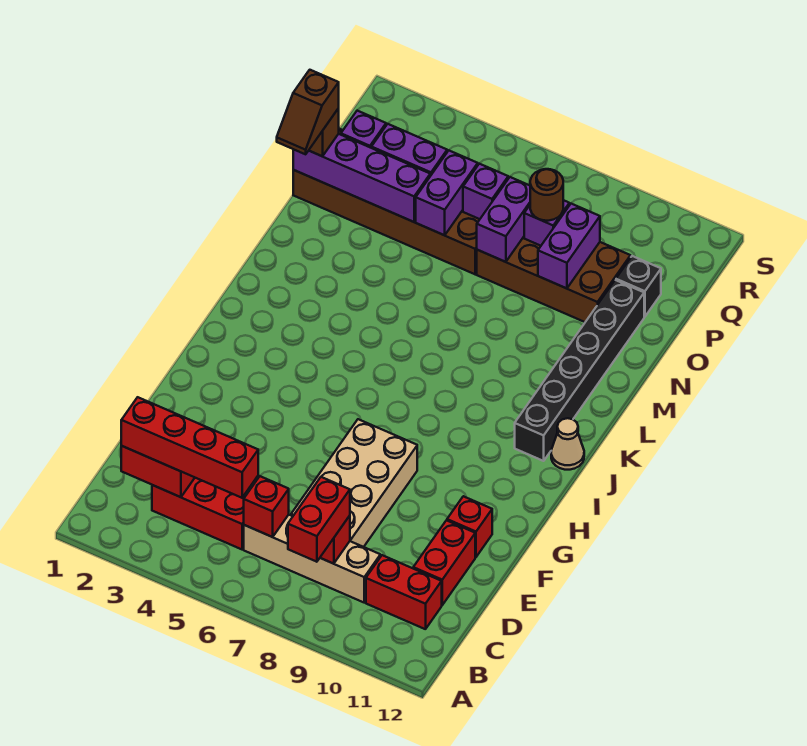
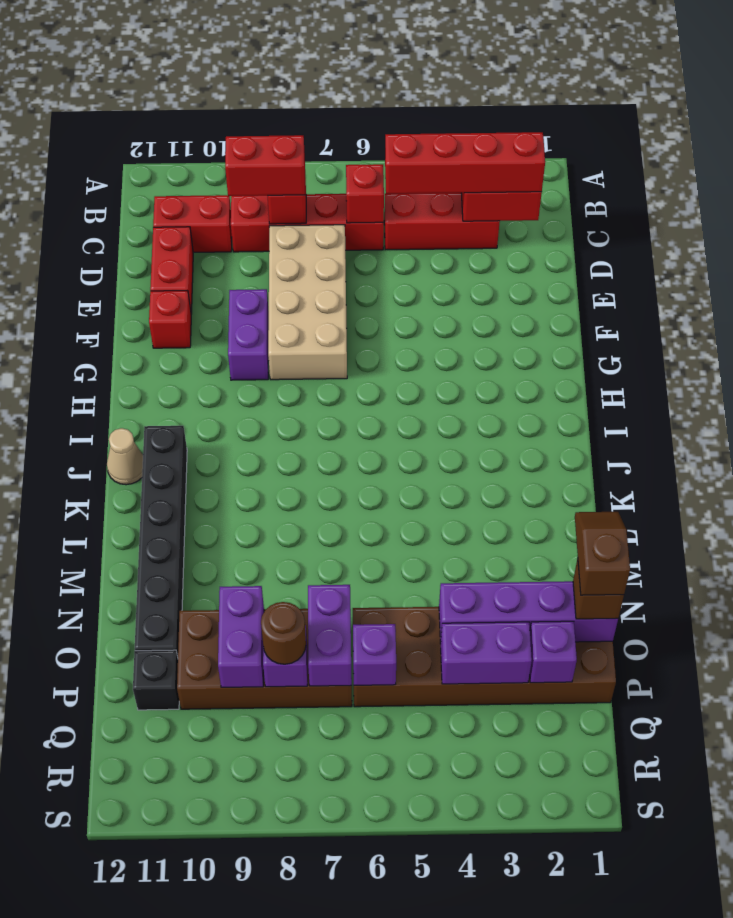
red 1x2 brick [288,477,350,562] -> red 1x2 brick turned to [225,135,305,196]
tan 1x4 brick [244,515,380,602] -> red 1x4 brick [231,194,384,252]
purple 1x2 brick [416,151,478,235] -> purple 1x2 brick moved to [228,289,269,380]

